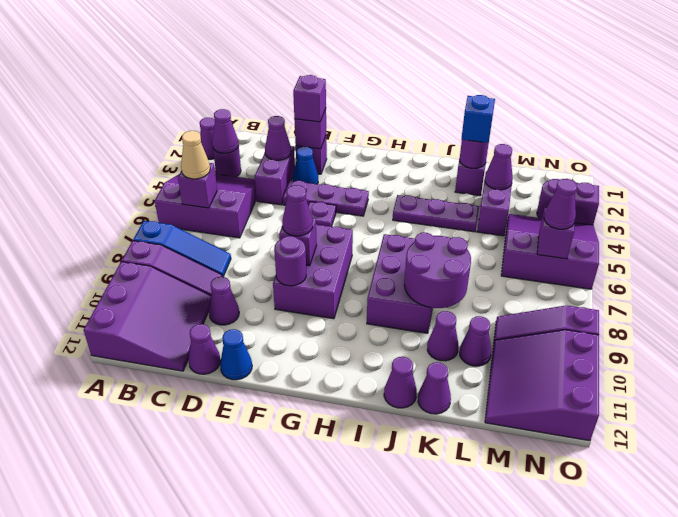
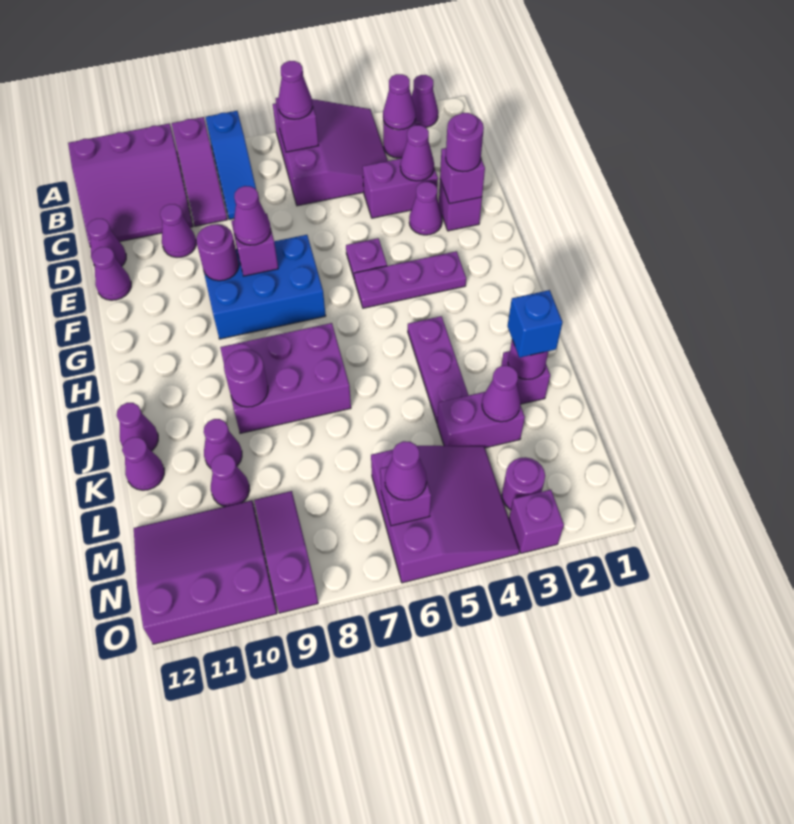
tan 1x1 cone [181,131,210,179] -> purple 1x1 cone [278,61,313,119]
purple 1x1 brick [293,75,326,122] -> purple 1x1 round brick [446,113,484,172]
blue 1x1 cone [293,147,318,184] -> purple 1x1 cone [409,182,442,235]
purple 1x3 plate [283,181,369,216] -> purple 1x3 plate turned to [354,251,466,308]
blue 1x1 cone [220,329,252,380] -> purple 1x1 cone [92,247,131,300]
purple 2x3 brick [273,225,353,319] -> blue 2x3 brick [204,235,326,339]
purple 2x2 round brick [404,233,471,308] -> purple 1x1 round brick [224,349,268,407]

